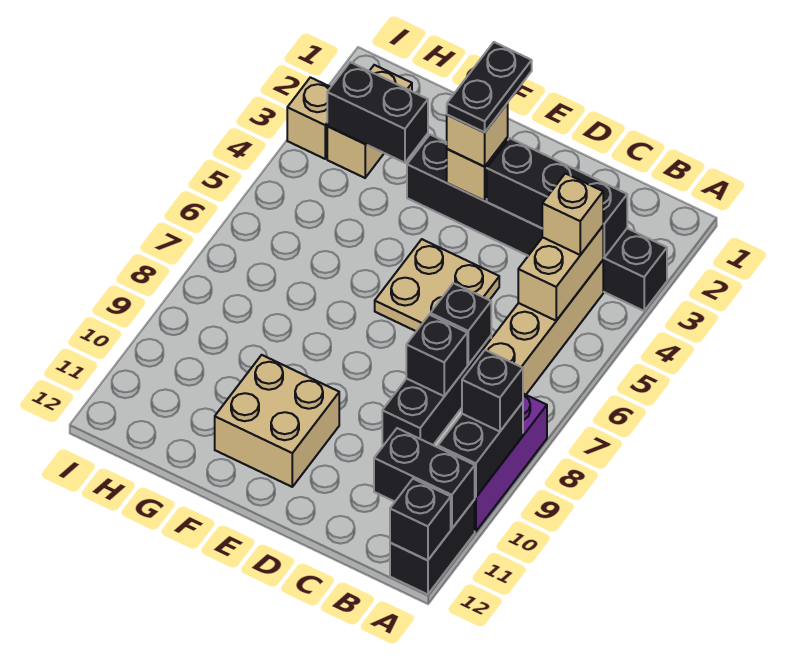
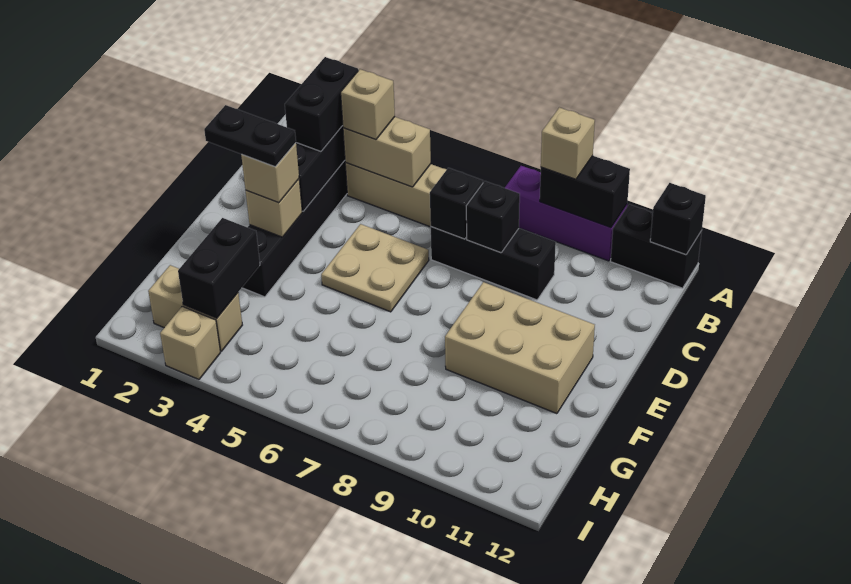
black 1x1 brick [462,350,523,431] -> tan 1x1 brick [541,107,595,179]
black 1x2 brick [374,428,475,529] -> black 1x2 brick moved to [285,57,358,151]
tan 2x2 brick [215,355,339,487] -> tan 2x3 brick [445,282,595,414]

